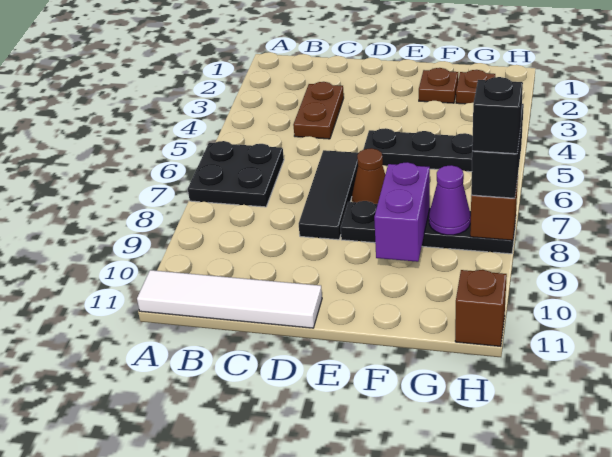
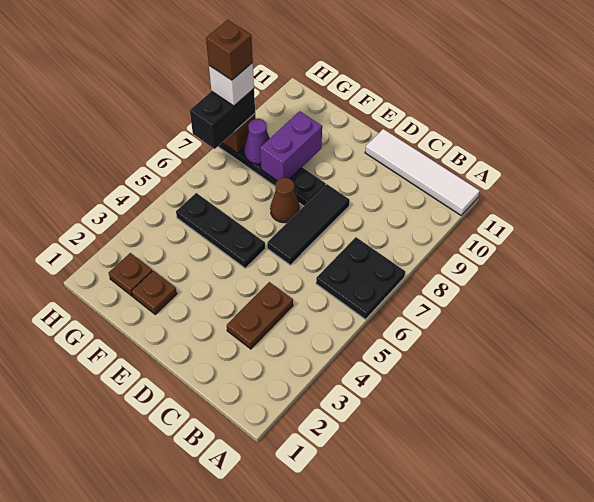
black 1x1 brick [472,77,523,154] -> white 1x1 brick [209,63,254,106]
brown 1x1 brick [455,270,507,346] -> brown 1x1 brick moved to [206,20,253,80]

